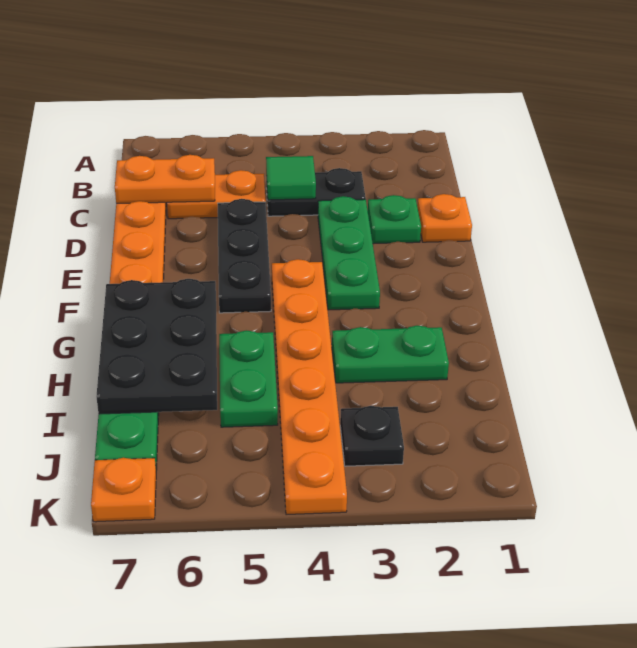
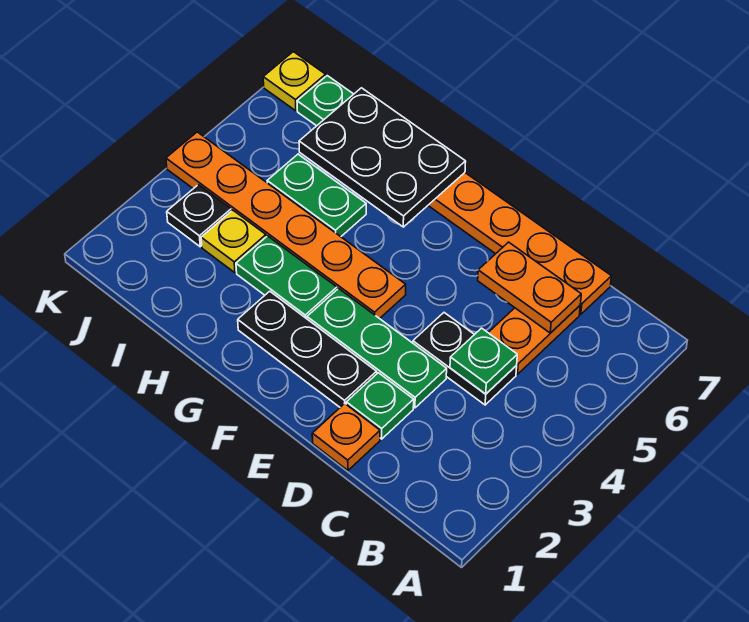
black 1x2 plate [266,168,366,216] -> black 1x2 plate turned to [413,313,517,405]
green 1x1 tile [266,156,316,200] -> green 1x1 plate [450,328,517,394]
orange 1x2 plate [115,155,215,203] -> orange 1x2 plate turned to [478,242,581,333]
black 1x3 plate [218,199,271,313] -> black 1x3 plate moved to [238,291,377,407]
green 1x2 plate [332,326,449,383] -> green 1x2 plate turned to [236,236,337,319]
none -> yellow 1x1 plate [201,210,266,273]
orange 1x1 plate [91,458,156,522] -> yellow 1x1 plate [263,52,326,111]

